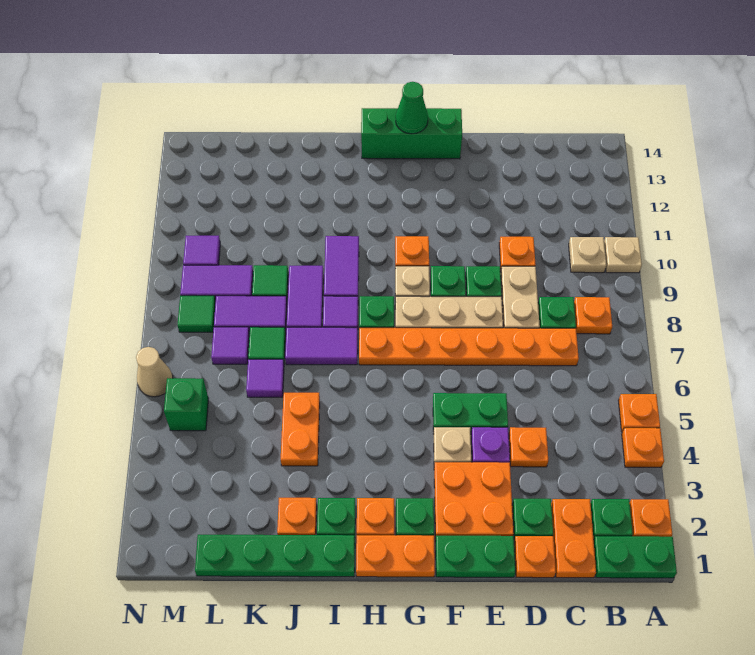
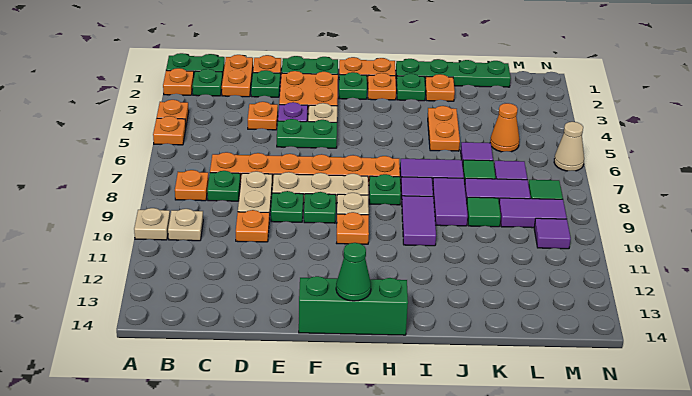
none -> orange 1x1 cone [490,103,520,152]
green 1x1 brick [164,378,209,431] -> none

